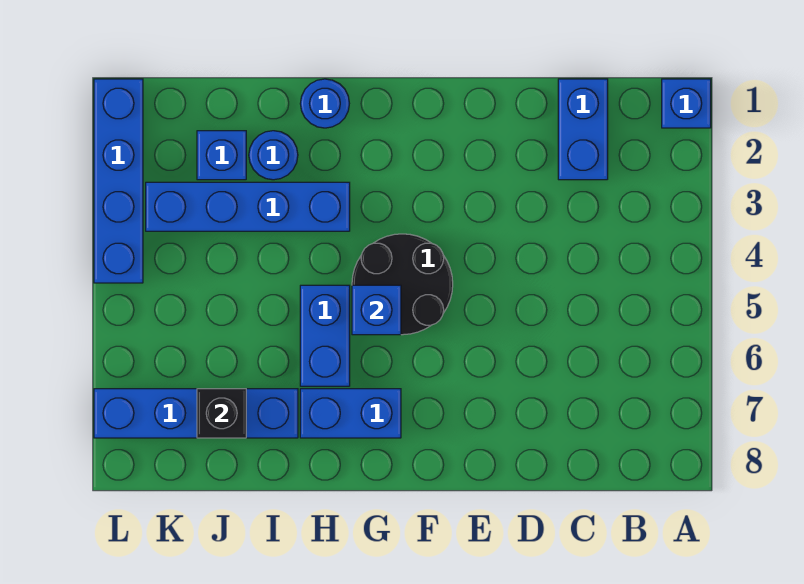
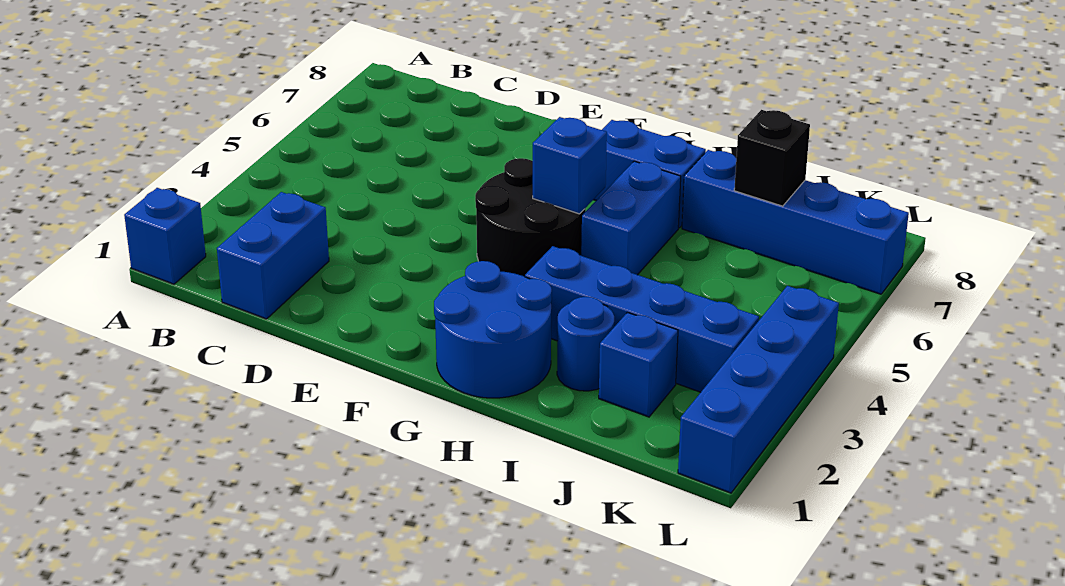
blue 1x1 round brick [300,79,349,128] -> blue 2x2 round brick [434,261,552,398]

